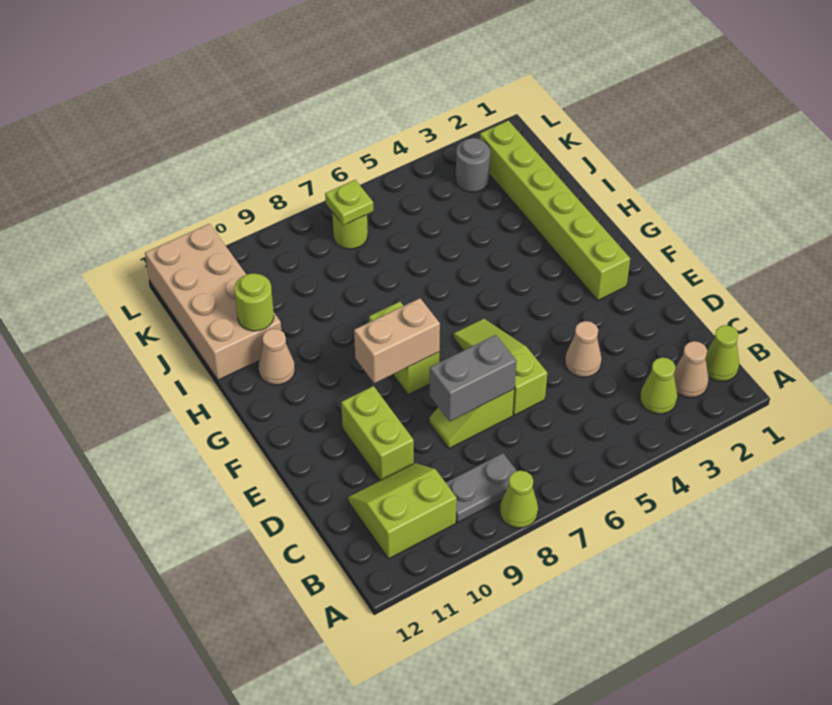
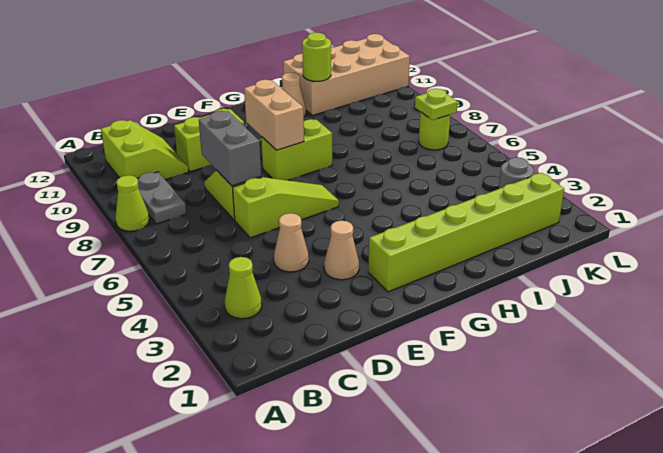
lime 1x1 cone [706,325,739,381] -> none
tan 1x1 cone [674,341,709,398] -> tan 1x1 cone moved to [324,221,359,280]

